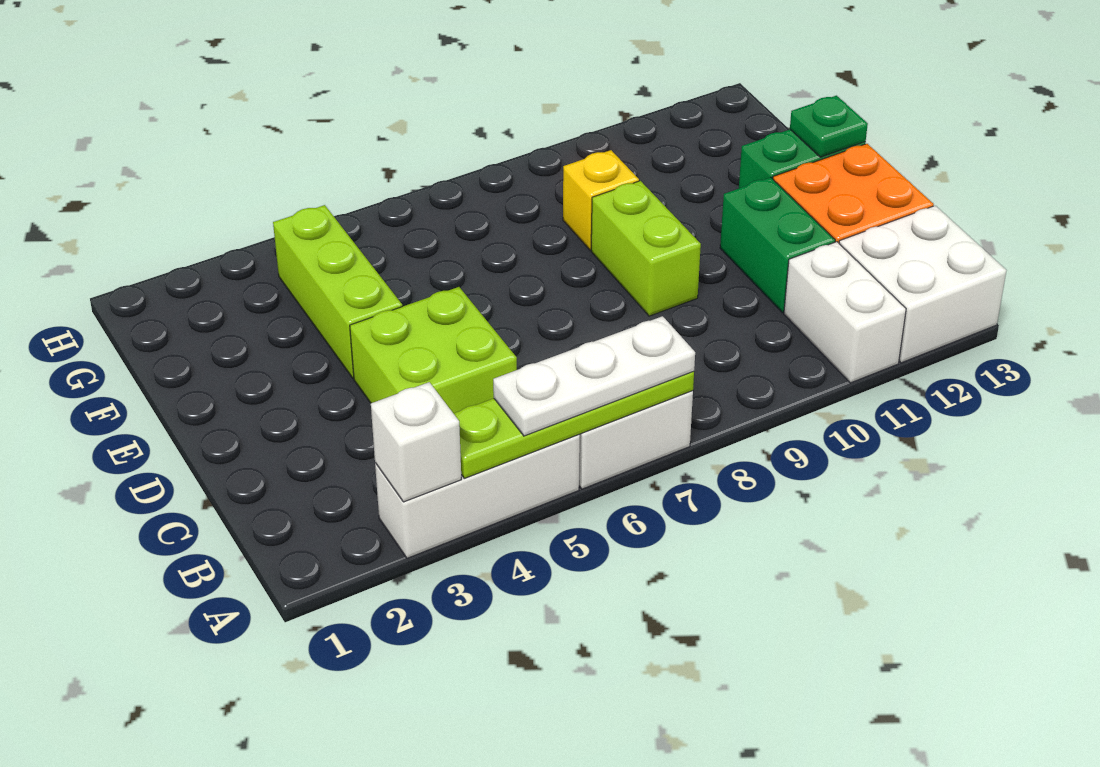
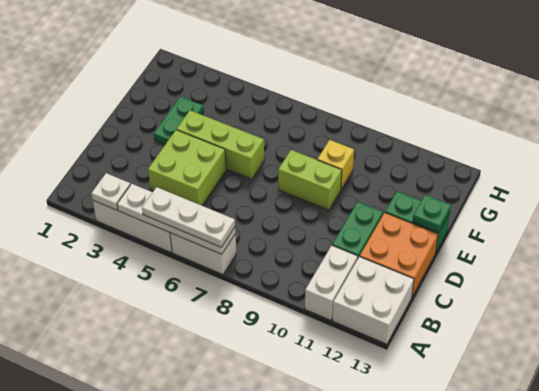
white 1x1 brick [371,382,461,502] -> white 1x1 plate [91,173,130,210]
lime 1x4 plate [454,371,694,478] -> white 1x4 plate [117,184,235,254]
lime 1x2 brick [591,181,701,316] -> lime 1x2 brick turned to [278,150,342,210]
none -> green 1x2 plate [154,96,204,144]
lime 1x3 brick [273,205,402,378] -> lime 1x3 brick turned to [177,110,264,179]

